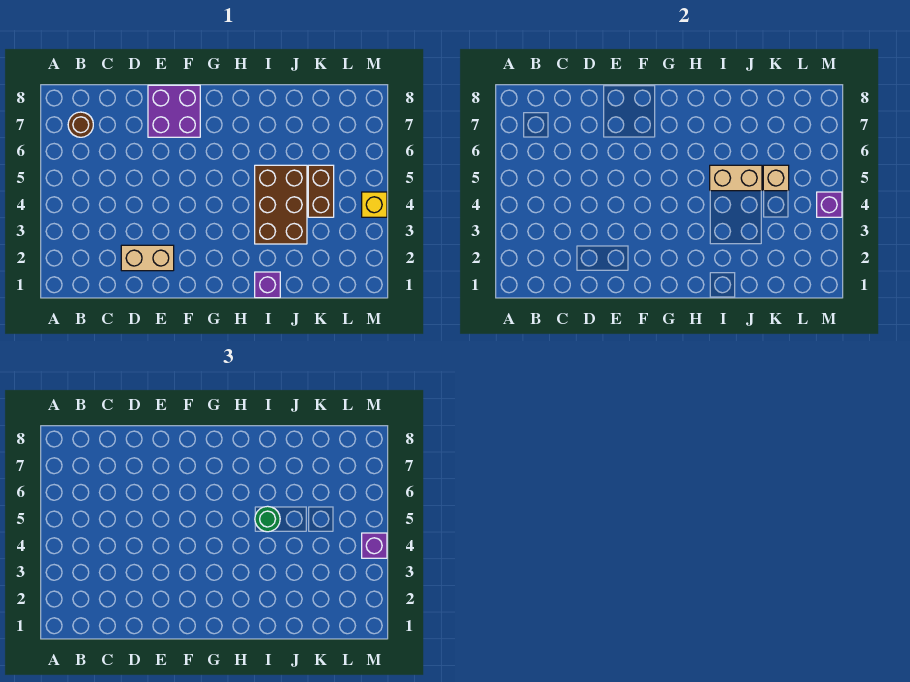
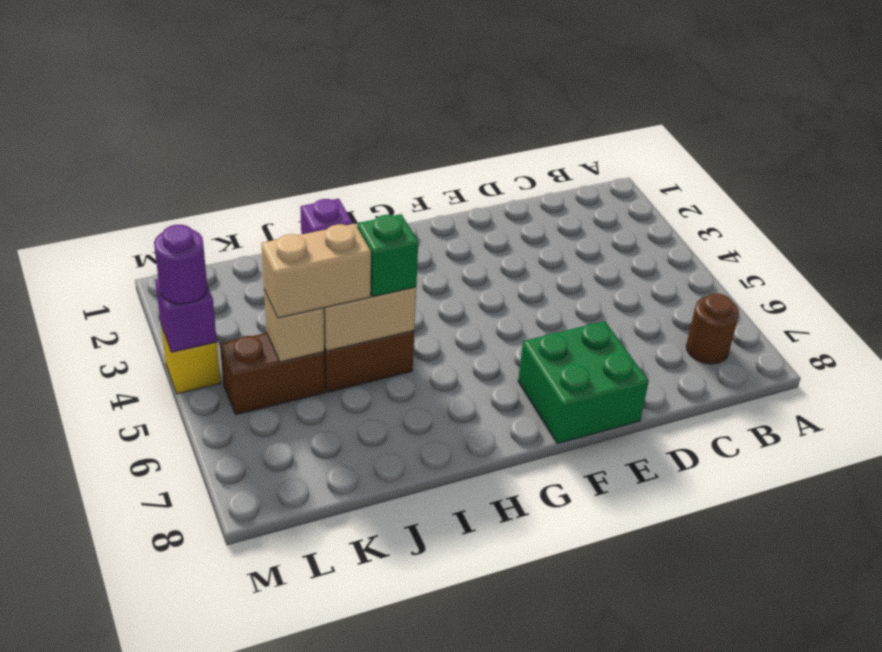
tan 1x2 brick [121,245,174,271] -> tan 1x2 brick moved to [261,224,371,318]
purple 2x2 brick [148,85,200,137] -> green 2x2 brick [518,321,649,444]
green 1x1 round brick [255,506,280,532] -> green 1x1 brick [357,214,418,297]
brown 1x2 brick [308,165,334,217] -> brown 1x2 brick turned to [220,333,325,415]
purple 1x1 brick [362,533,387,558] -> purple 1x1 round brick [154,225,207,304]

